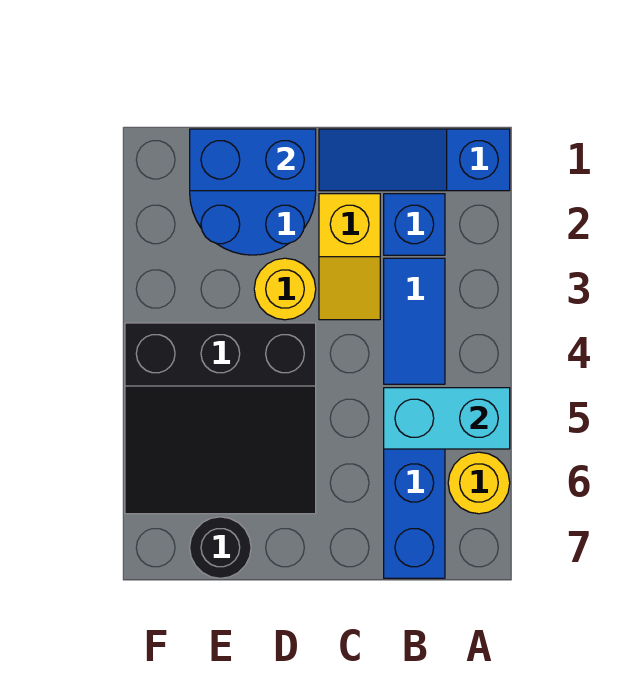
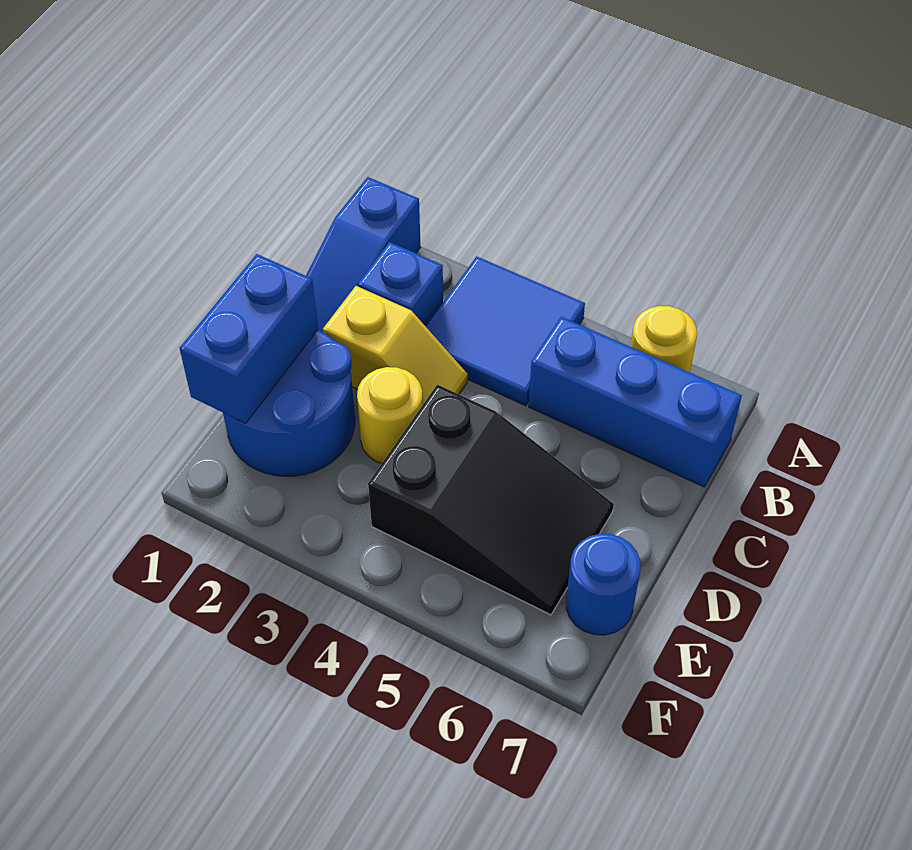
cyan 1x2 brick [384,388,510,449] -> none
blue 1x2 tile [384,258,445,384] -> blue 2x2 tile [426,256,585,406]
black 3x3 slope [125,323,316,514] -> black 2x3 slope [368,385,614,615]
black 1x1 round brick [190,517,251,578] -> blue 1x1 round brick [566,534,640,635]

